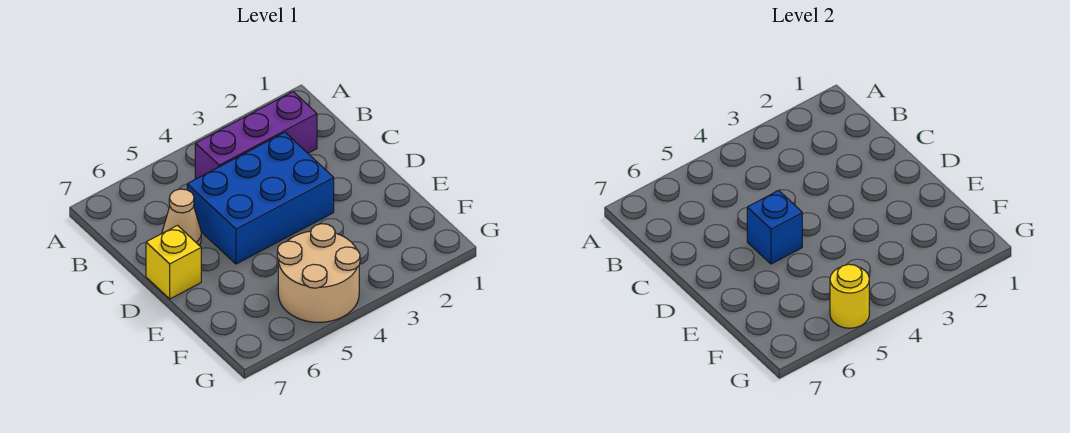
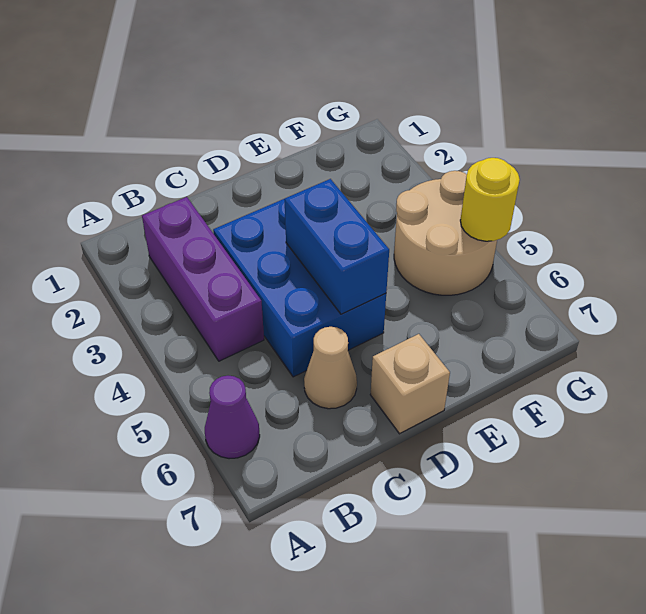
none -> purple 1x1 cone [205,376,260,459]
blue 1x1 brick [747,190,802,264] -> blue 1x2 brick [284,179,389,314]
yellow 1x1 brick [146,226,201,299] -> tan 1x1 brick [370,334,450,434]

